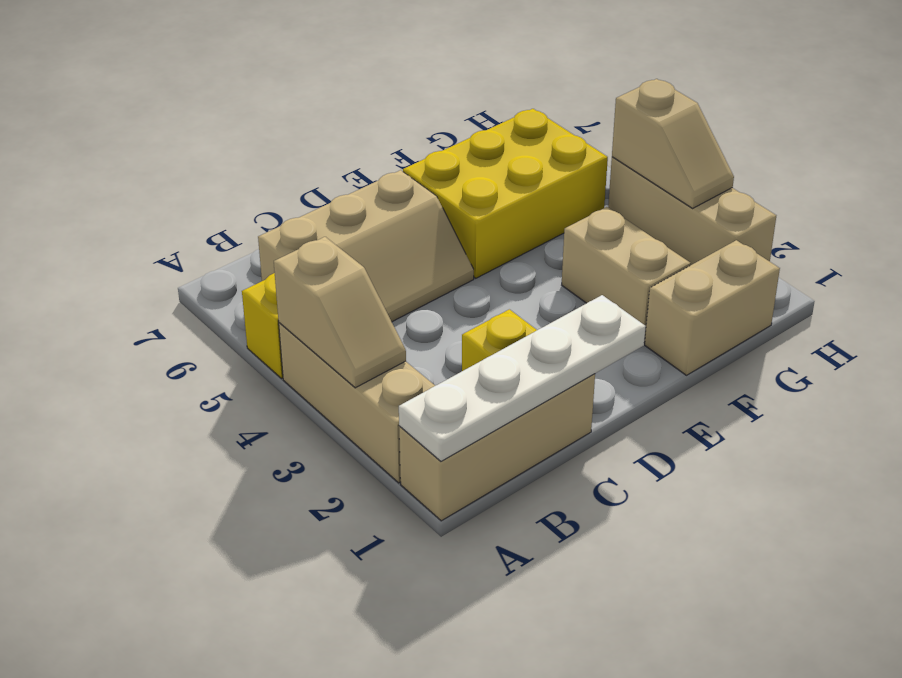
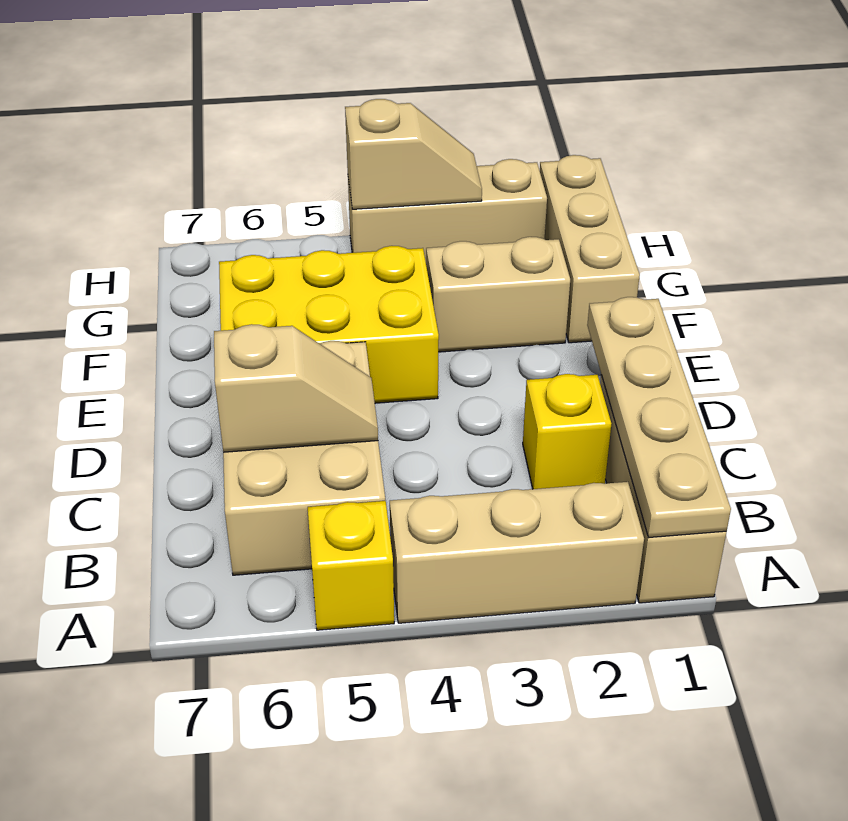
white 1x4 plate [399,295,646,461] -> tan 1x4 plate [587,297,731,537]
tan 1x2 slope [274,237,406,388] -> tan 1x2 slope moved to [214,324,378,452]
tan 2x3 slope [258,170,474,322] -> tan 2x3 brick [223,341,385,575]
yellow 2x3 brick [403,109,608,278] -> yellow 2x3 brick turned to [219,246,439,403]
tan 1x2 brick [645,240,780,375] -> tan 1x3 brick [540,155,640,343]

